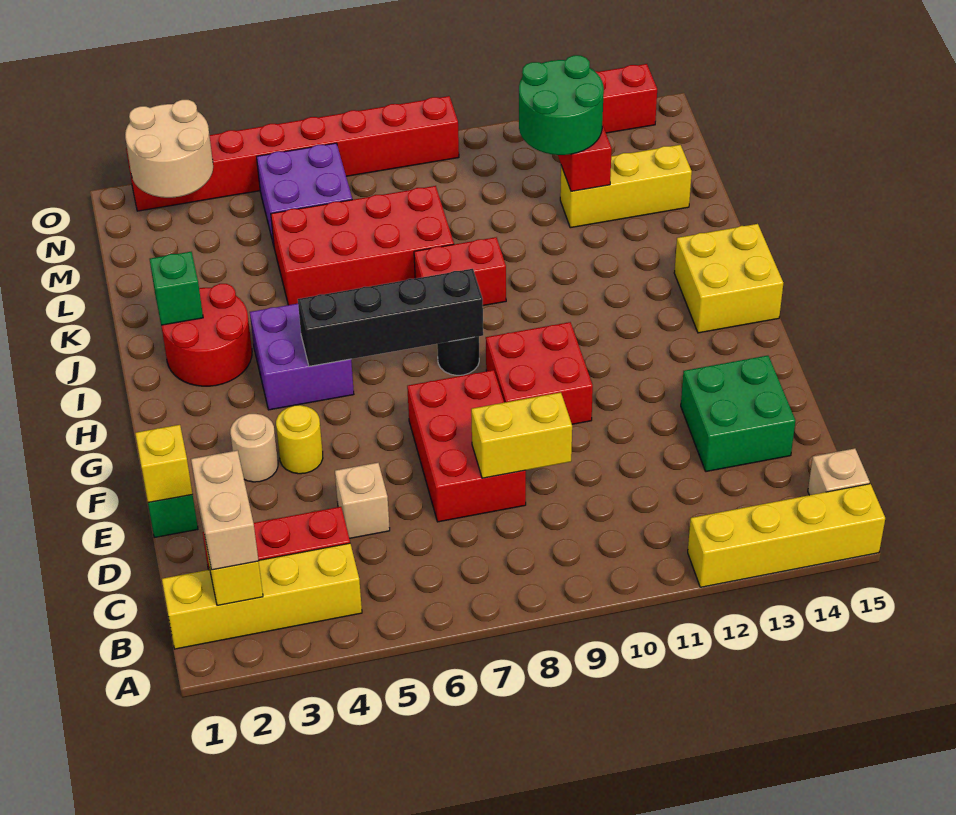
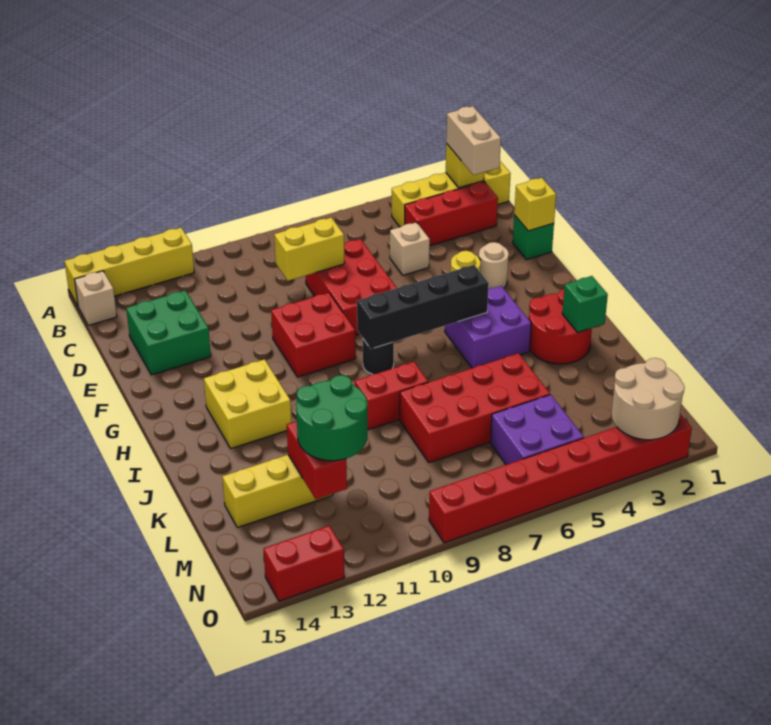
yellow 2x2 brick [674,224,783,333] -> yellow 2x2 brick moved to [204,359,291,448]

